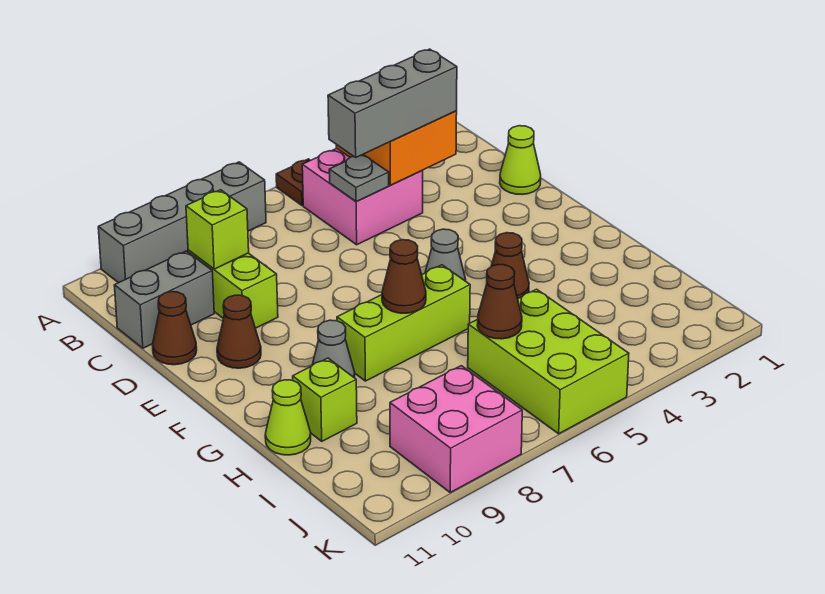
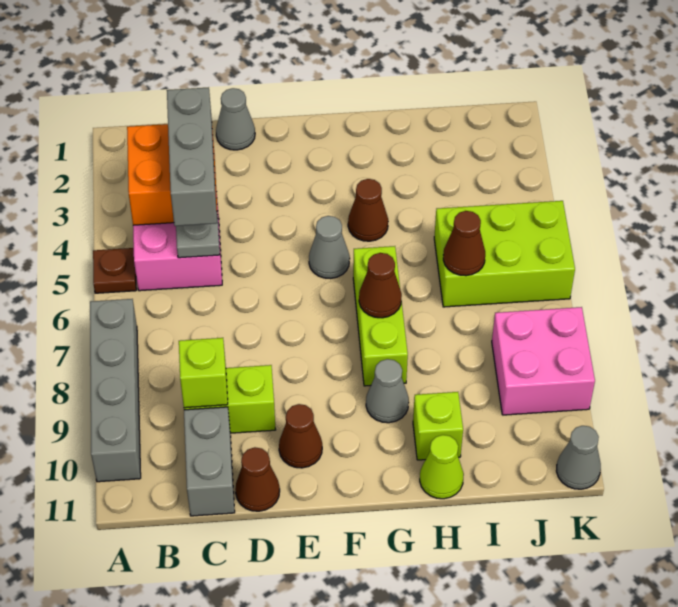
lime 1x1 cone [500,126,541,194] -> grey 1x1 cone [216,88,255,150]
none -> grey 1x1 cone [556,426,601,489]

